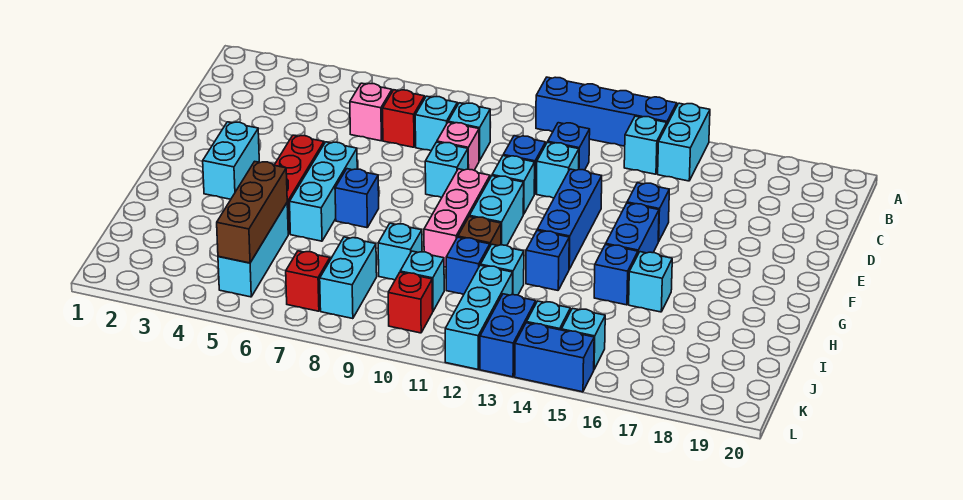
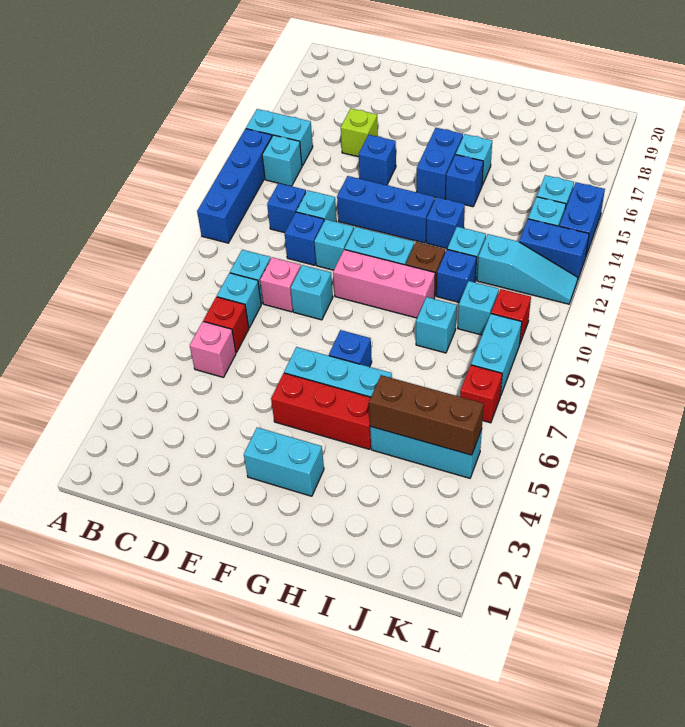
none -> lime 1x1 brick [341,109,378,157]
blue 1x2 brick [606,203,659,253] -> blue 1x2 brick turned to [417,128,463,199]
cyan 1x2 brick [320,237,377,319] -> cyan 1x2 brick turned to [471,314,522,396]
cyan 1x3 brick [445,265,513,369] -> cyan 1x3 slope [477,234,578,304]

